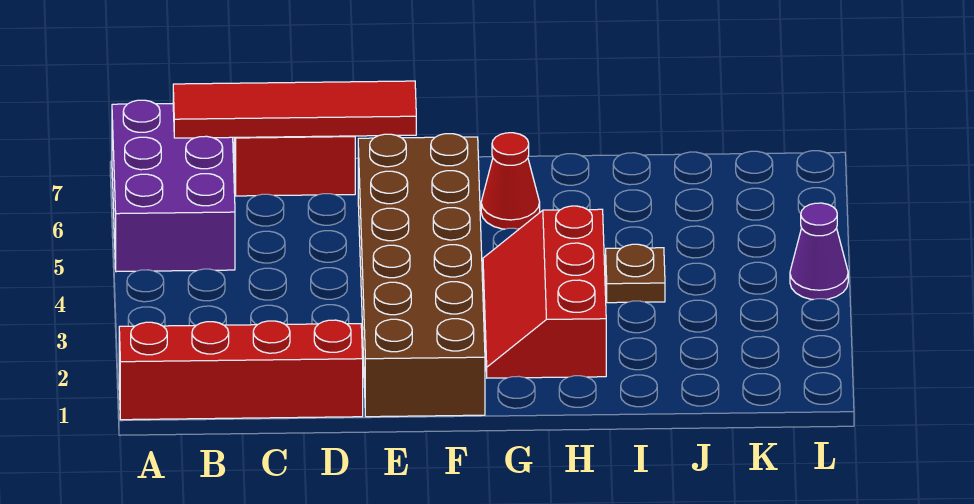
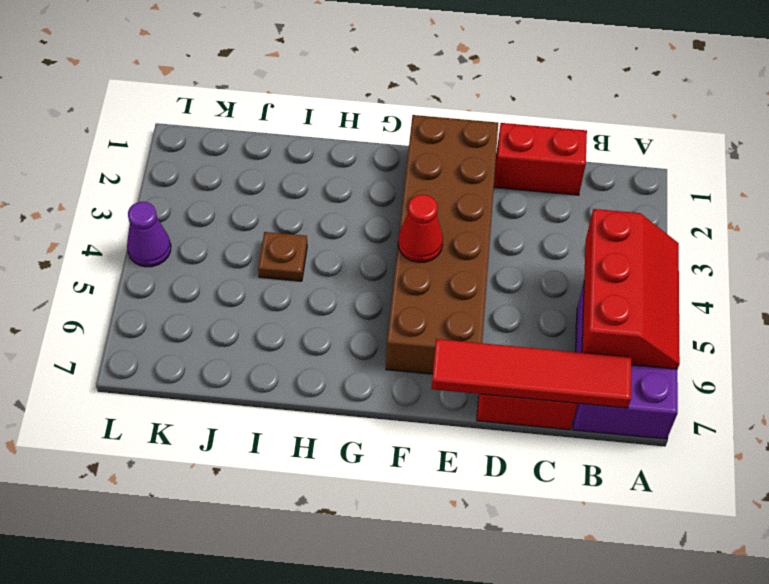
red 1x4 brick [119,320,363,420] -> red 1x2 brick [494,123,587,195]
red 2x3 slope [483,206,606,378] -> red 2x3 slope moved to [582,209,680,369]
red 1x1 cone [481,133,540,229] -> red 1x1 cone moved to [398,194,443,262]

